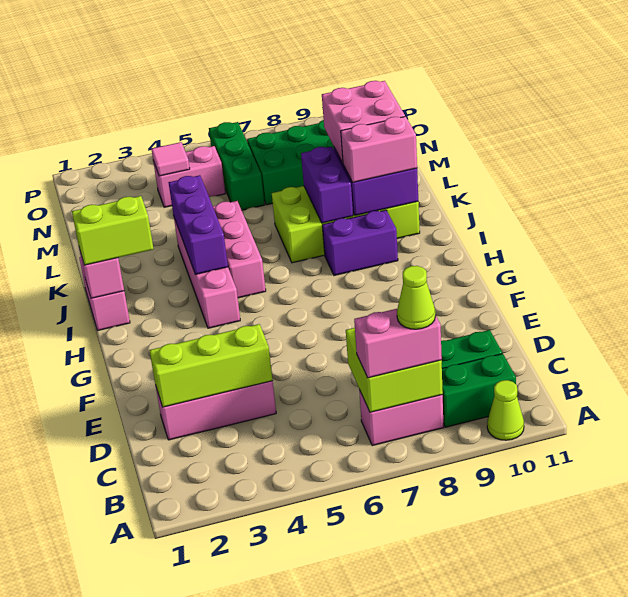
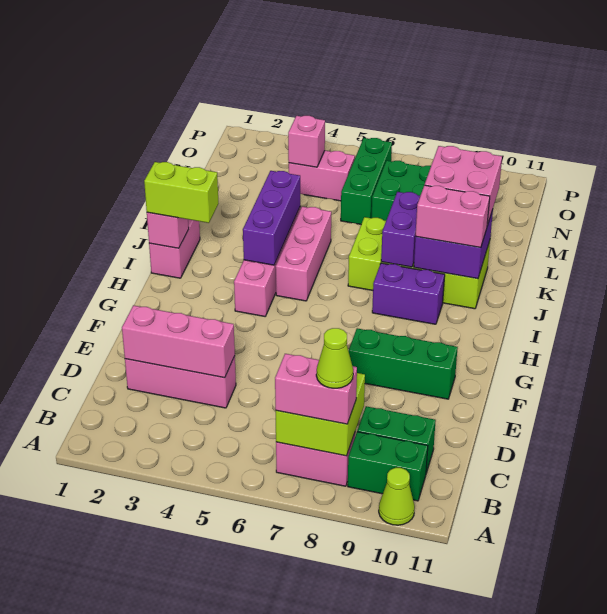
lime 1x3 brick [149,324,273,407] -> pink 1x3 brick [122,305,235,378]
none -> green 1x3 brick [349,328,458,399]
pink 1x1 tile [151,142,190,176] -> pink 1x1 brick [288,116,325,167]

